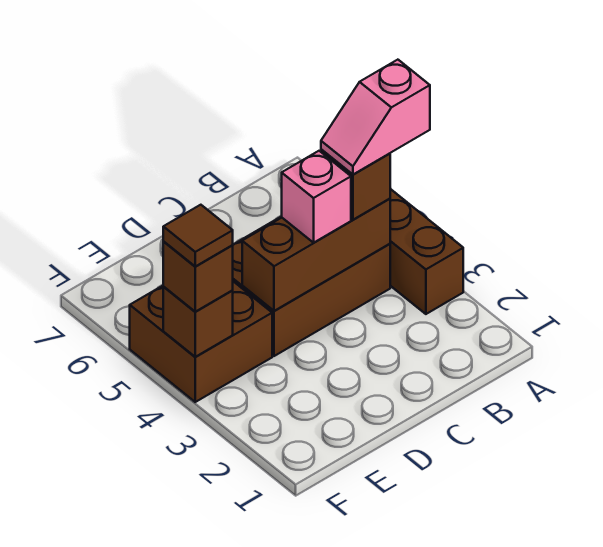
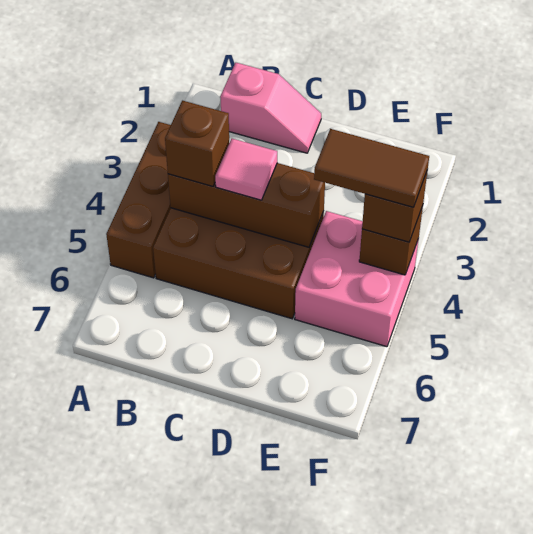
pink 1x2 slope [321,60,430,174] -> pink 1x2 slope moved to [220,63,321,153]
pink 1x1 brick [282,151,351,243] -> pink 1x1 tile [215,139,277,200]
brown 2x2 brick [130,281,272,402] -> pink 2x2 brick [295,211,419,347]
brown 1x1 tile [163,205,233,266] -> brown 1x2 tile [314,129,429,207]

